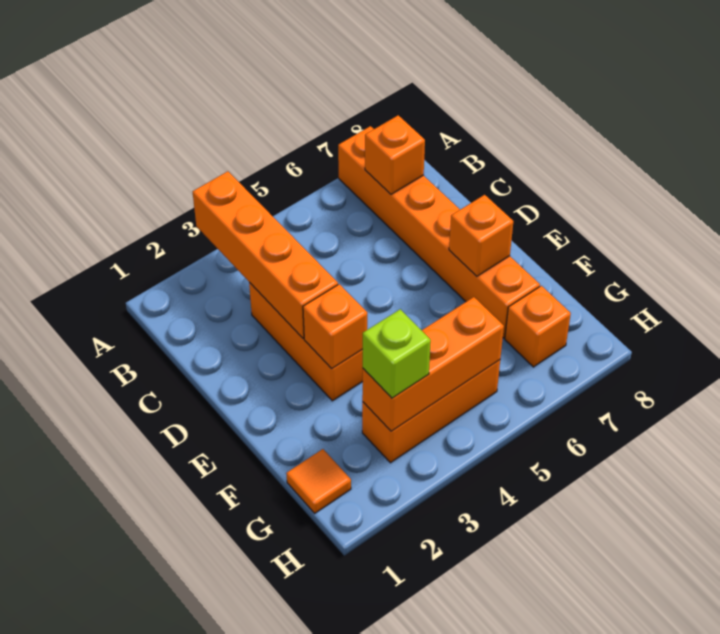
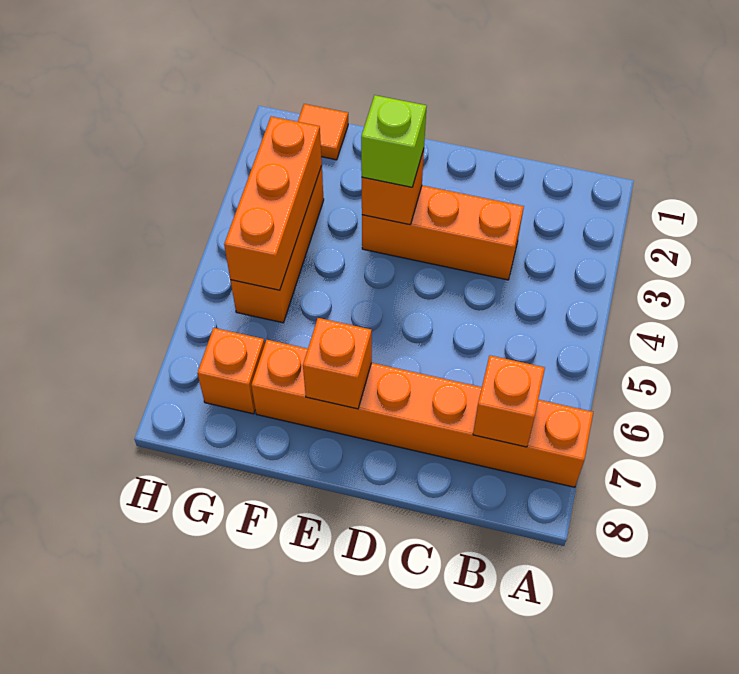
orange 1x4 brick [193,171,338,338] -> none
lime 1x1 brick [362,309,431,398] -> lime 1x1 brick moved to [361,95,427,187]

